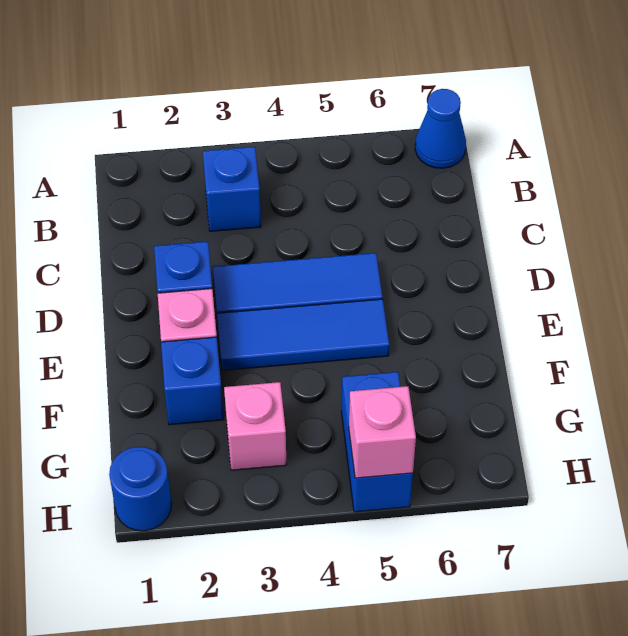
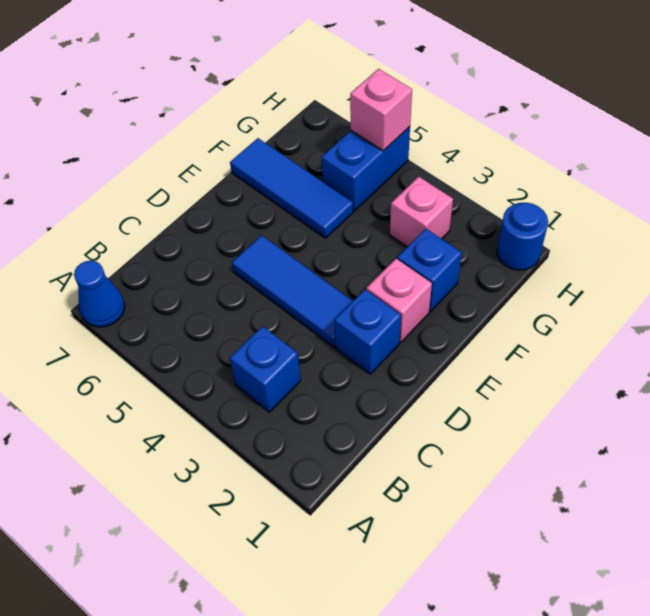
blue 1x3 tile [217,299,389,370] -> blue 1x3 tile moved to [230,138,353,238]

